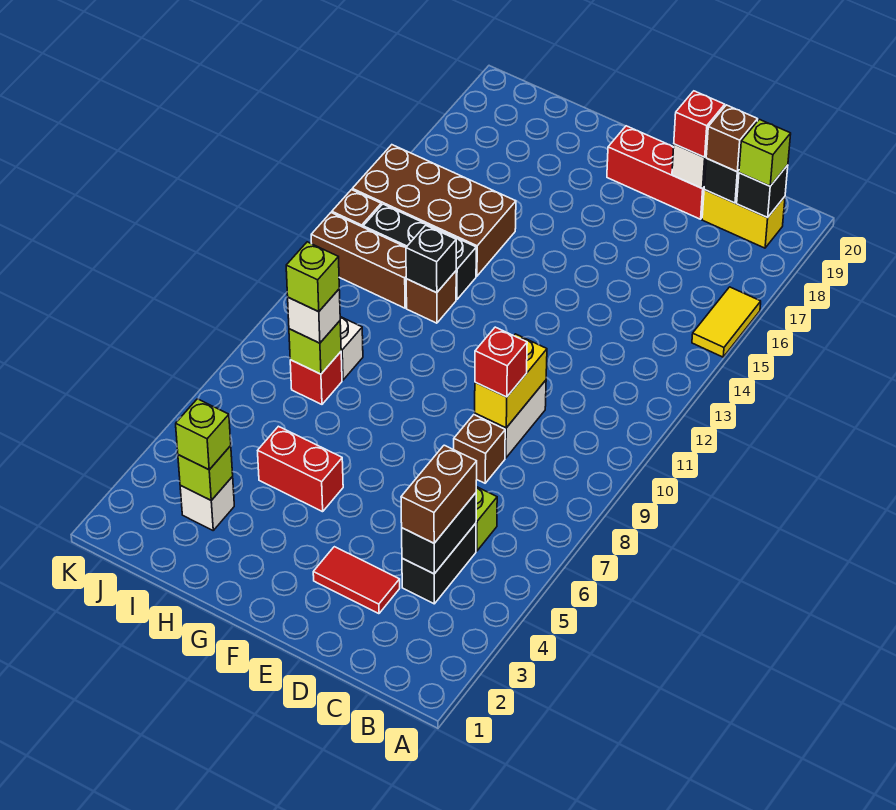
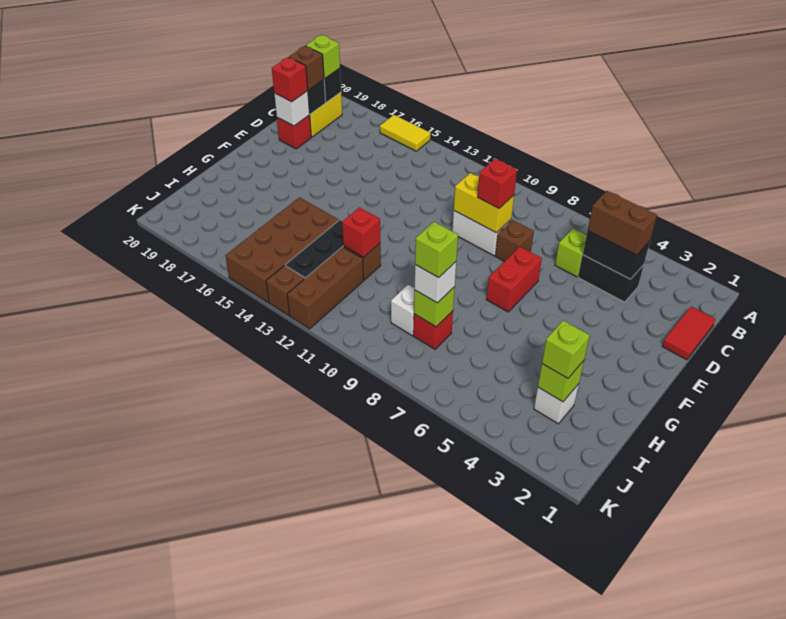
red 1x2 tile [313,547,400,614] -> red 1x2 tile moved to [662,306,715,360]
red 1x3 brick [607,126,704,219] -> red 1x1 brick [277,115,311,149]
red 1x2 brick [258,426,343,512] -> red 1x2 brick moved to [486,247,542,312]
black 1x1 brick [406,225,456,293] -> red 1x1 brick [342,208,380,257]

